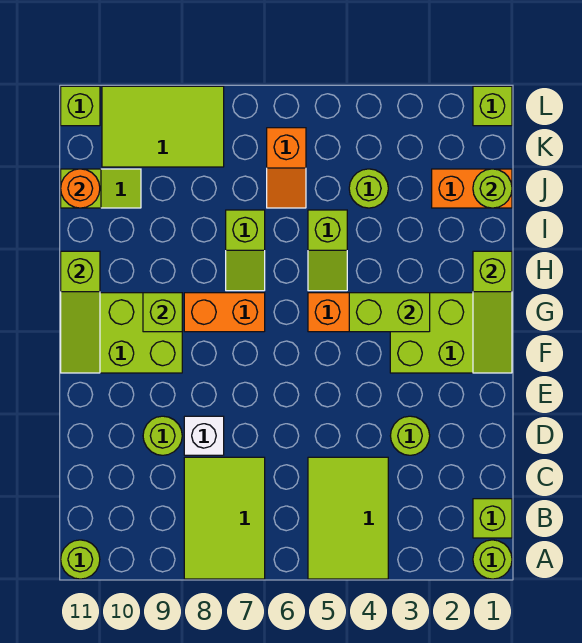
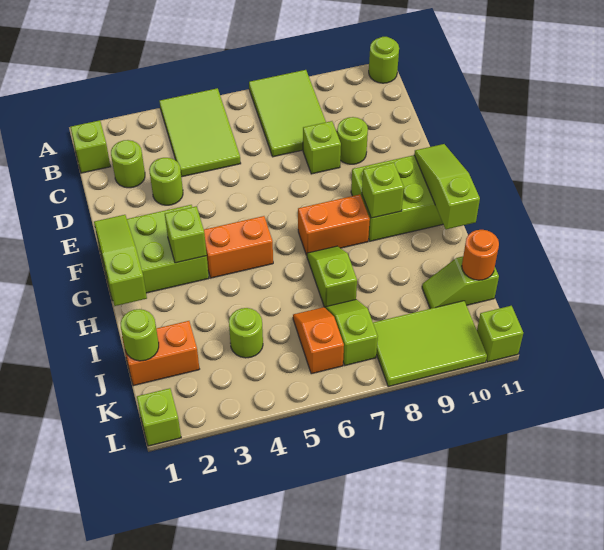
lime 1x1 round brick [473,540,512,579] -> lime 1x1 round brick moved to [111,140,145,188]
white 1x1 brick [184,416,224,455] -> lime 1x1 brick [303,121,341,174]
lime 1x2 brick [349,293,430,332] -> lime 1x1 brick [165,207,207,263]
lime 1x2 slope [308,210,347,291] -> lime 1x2 slope moved to [326,299,378,365]

